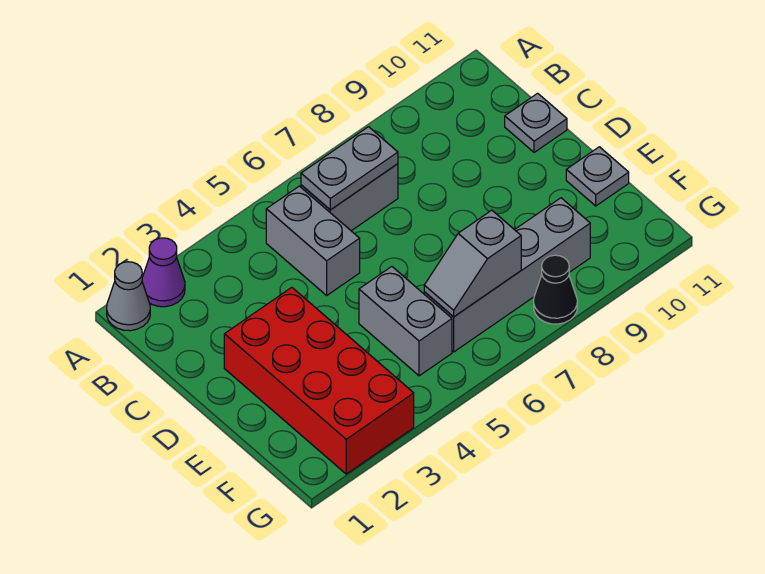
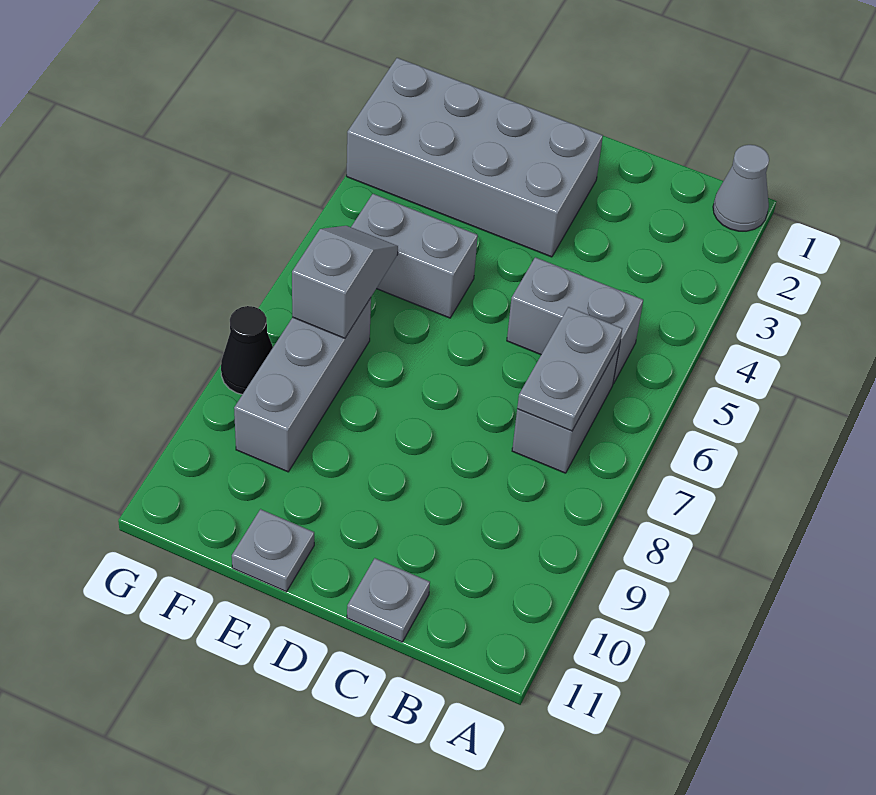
purple 1x1 cone [142,238,185,307] -> none
red 2x4 brick [224,287,414,474] -> grey 2x4 brick [347,58,603,257]
grey 1x4 brick [424,198,590,352] -> grey 1x3 brick [234,298,371,472]

